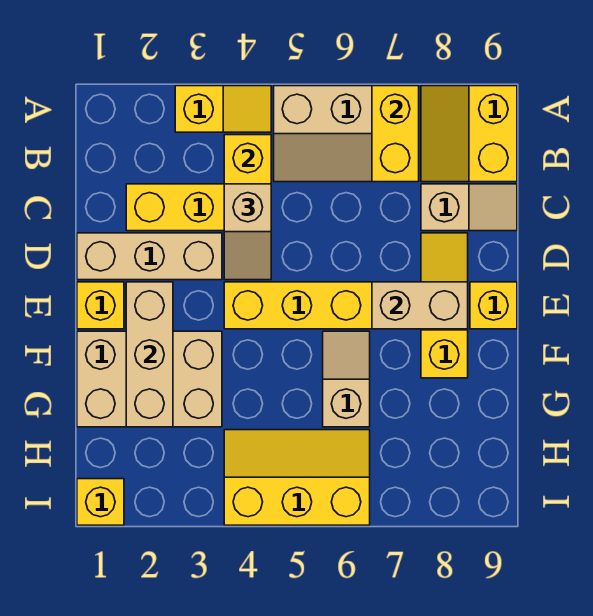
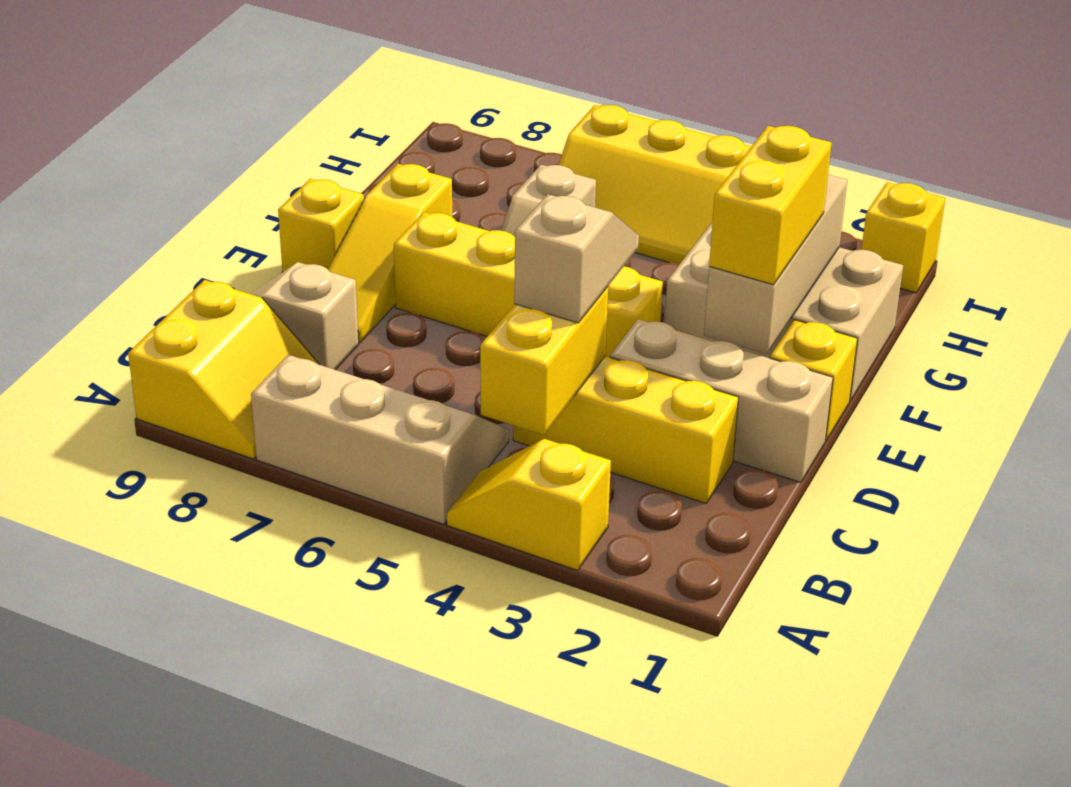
yellow 1x2 brick [372,86,419,182] -> yellow 1x2 brick moved to [709,126,831,285]
tan 1x2 brick [372,282,468,329] -> none

